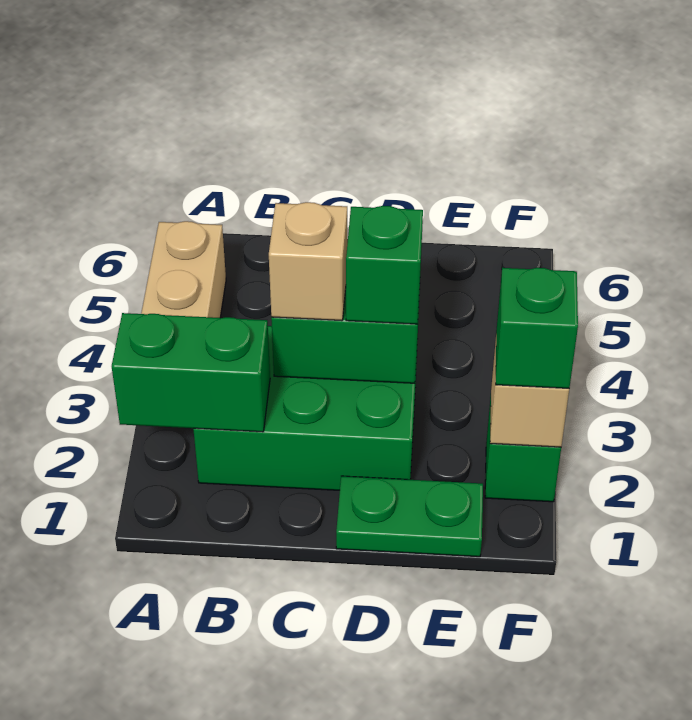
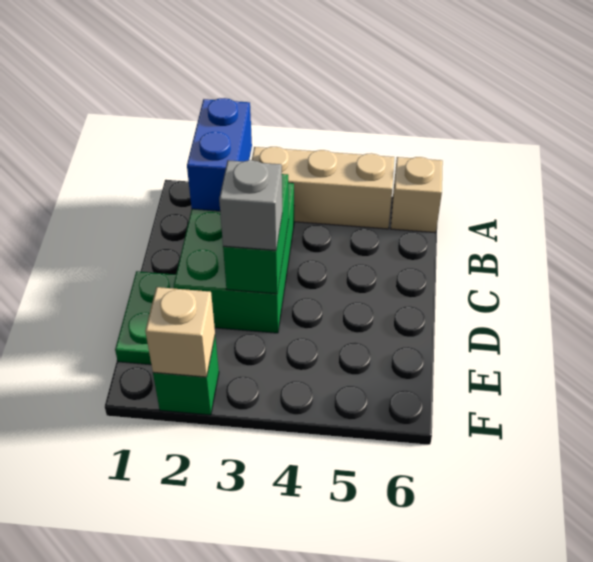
green 1x2 brick [112,313,270,432] -> blue 1x2 brick [187,98,252,211]
tan 1x1 brick [269,202,347,321] -> tan 1x1 brick moved to [391,157,443,233]
green 1x1 brick [346,206,423,324] -> grey 1x1 brick [219,160,282,250]
green 1x1 brick [496,268,578,388] -> none

